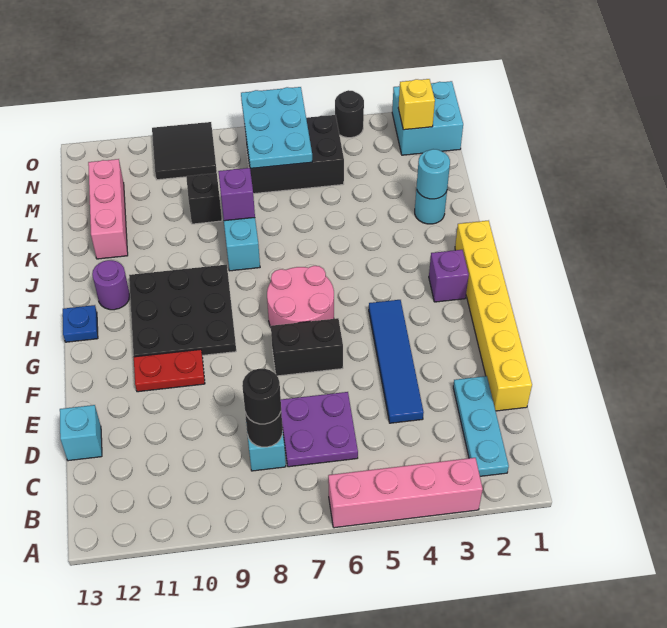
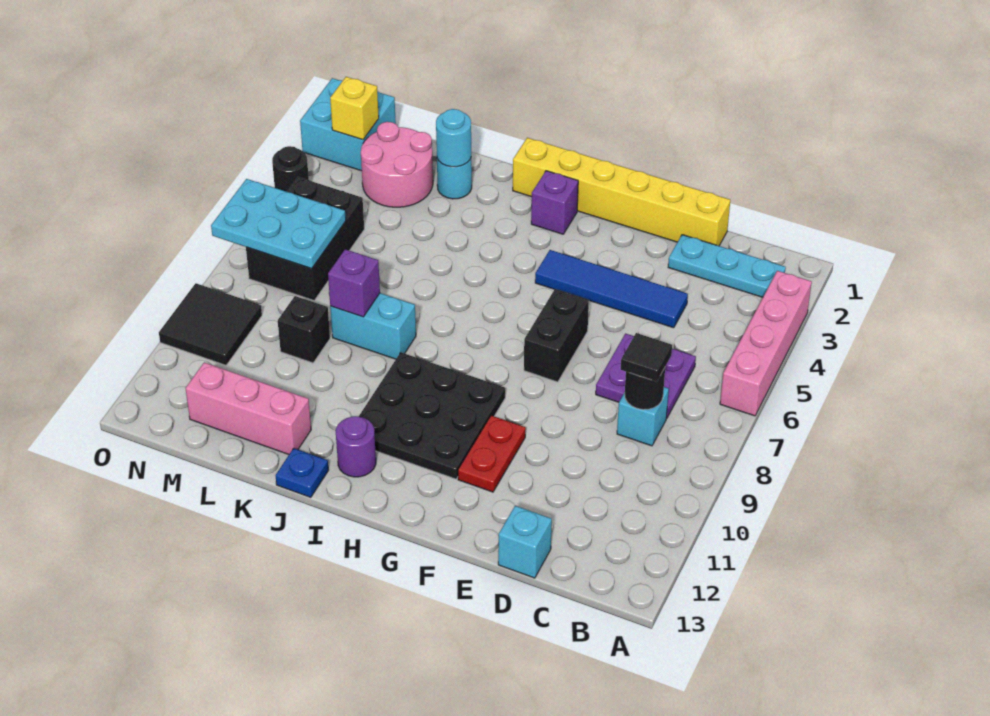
black 1x1 round brick [242,369,281,424] -> black 1x1 tile [621,333,672,382]
pink 2x2 round brick [267,266,334,327] -> pink 2x2 round brick moved to [361,122,433,207]
blue 1x1 plate [63,305,98,342] -> blue 1x1 plate moved to [276,448,329,497]

